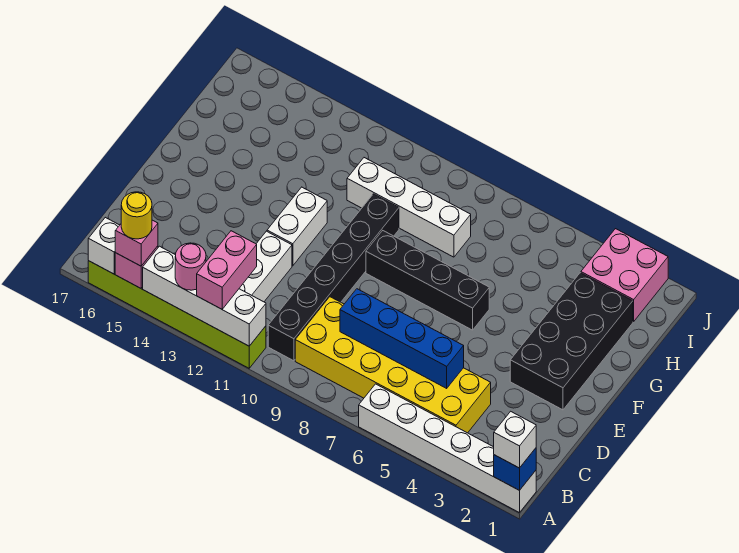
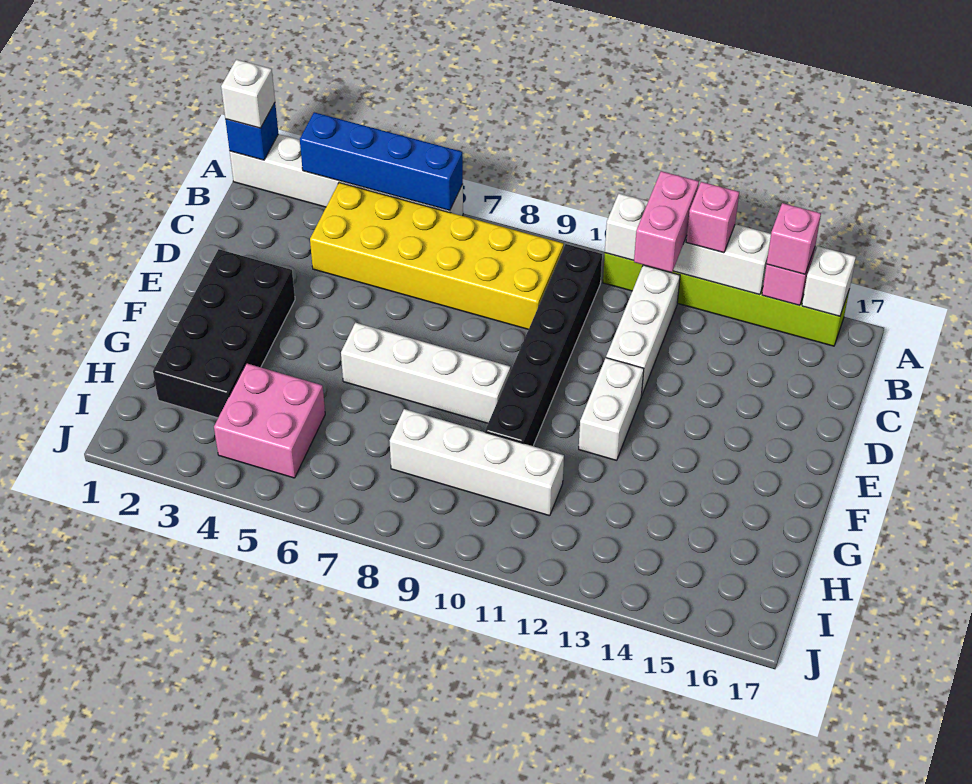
pink 1x1 round brick [175,243,206,290] -> pink 1x1 brick [686,182,739,253]
yellow 1x1 round brick [121,192,152,239] -> none
blue 1x4 brick [340,289,464,388] -> blue 1x4 brick moved to [300,112,463,211]
black 1x4 brick [366,231,489,330] -> white 1x4 brick [341,323,511,423]
pink 2x2 brick [581,229,668,322] -> pink 2x2 brick moved to [214,363,325,478]

